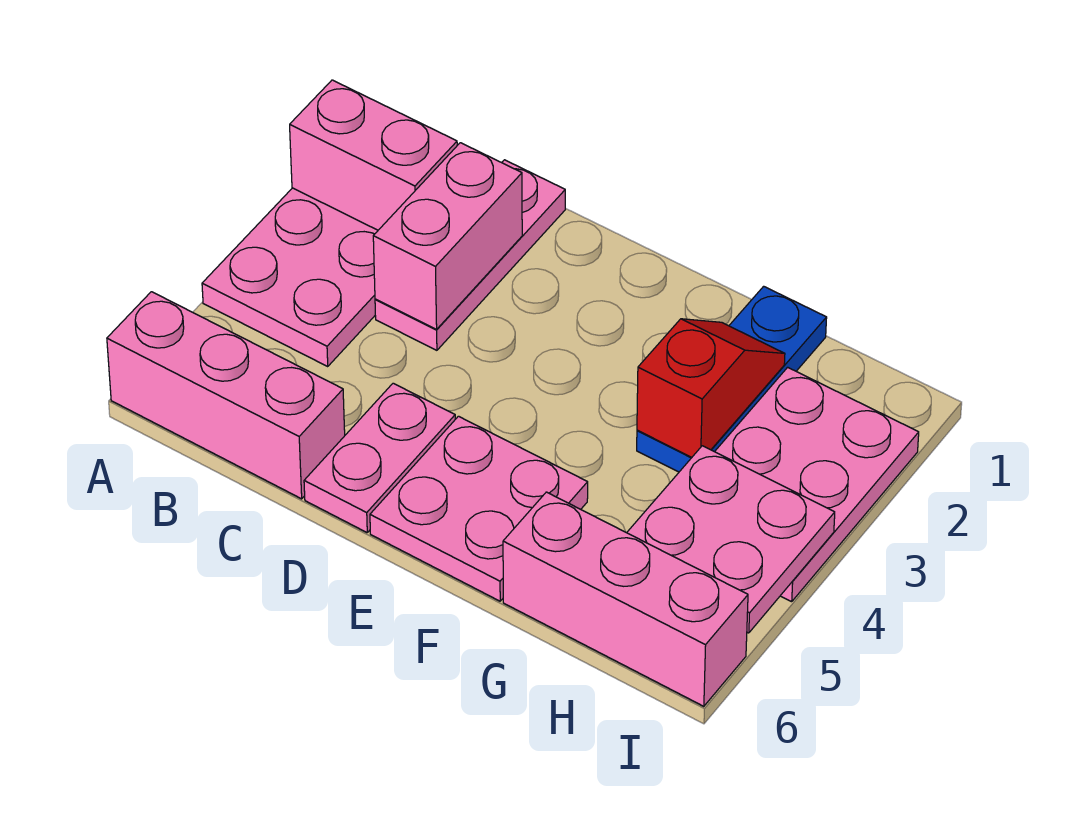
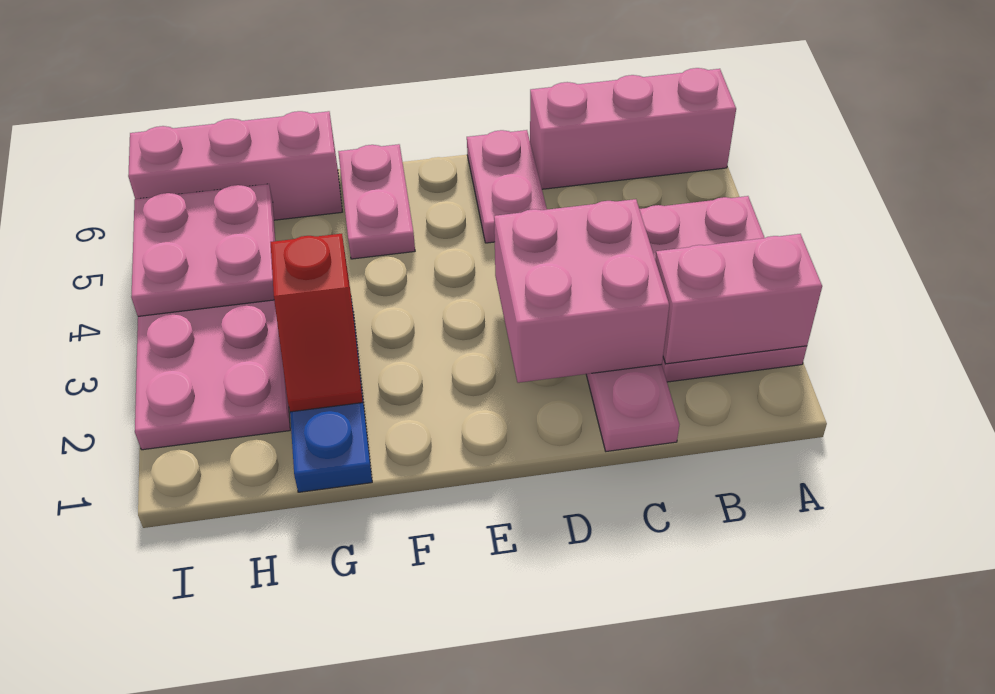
pink 1x2 brick [373,143,522,329] -> pink 2x2 brick [494,199,669,383]
pink 2x2 plate [370,416,588,601] -> pink 1x2 plate [338,144,415,259]

